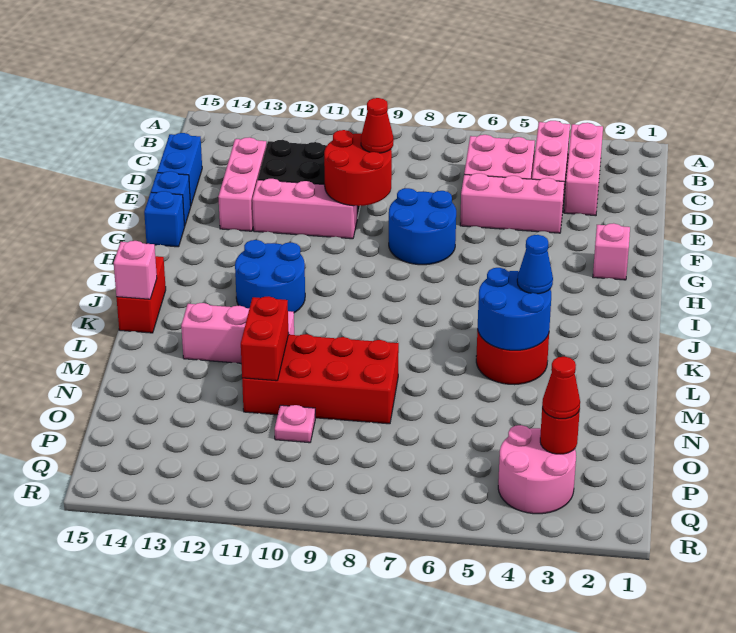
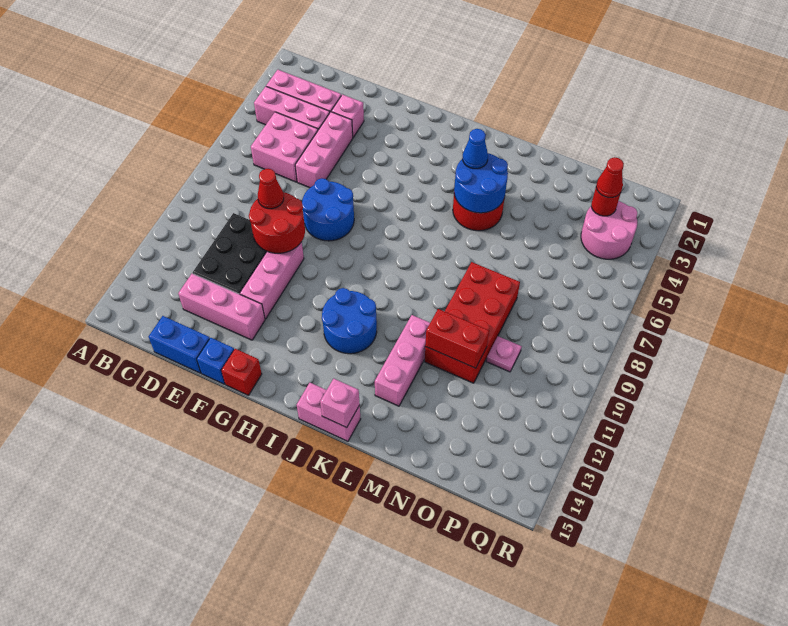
pink 1x1 brick [593,223,630,280] -> pink 1x1 brick moved to [331,95,364,137]
blue 1x1 brick [144,191,185,247] -> red 1x1 brick [221,349,262,395]
red 1x2 brick [116,256,166,333] -> pink 1x2 brick [297,383,360,441]

